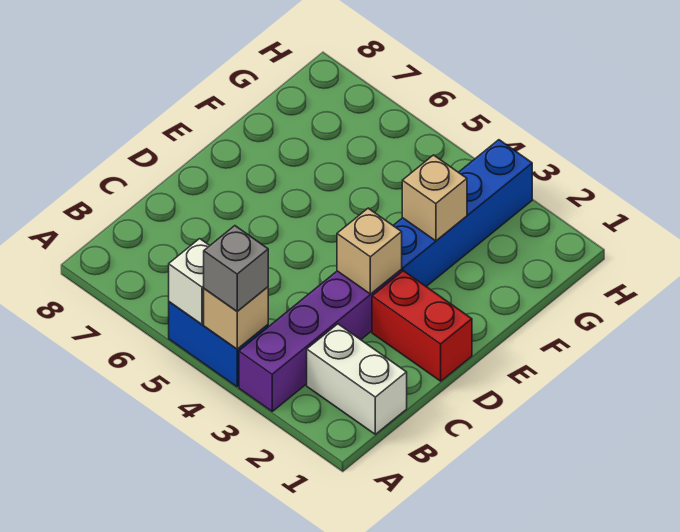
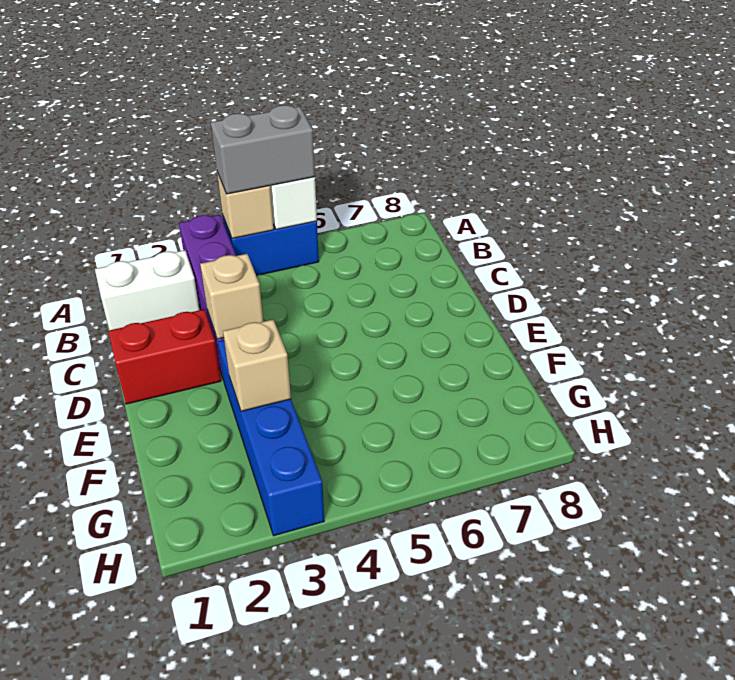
grey 1x1 brick [204,226,268,311] -> grey 1x2 brick [211,105,315,194]

